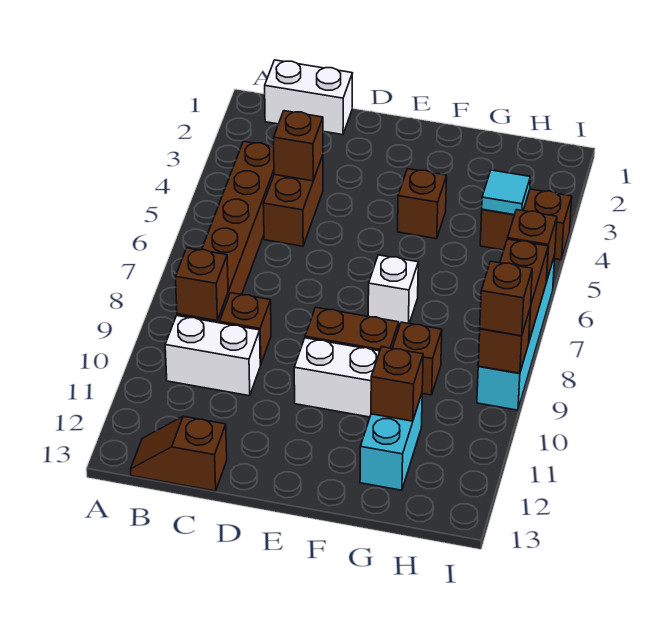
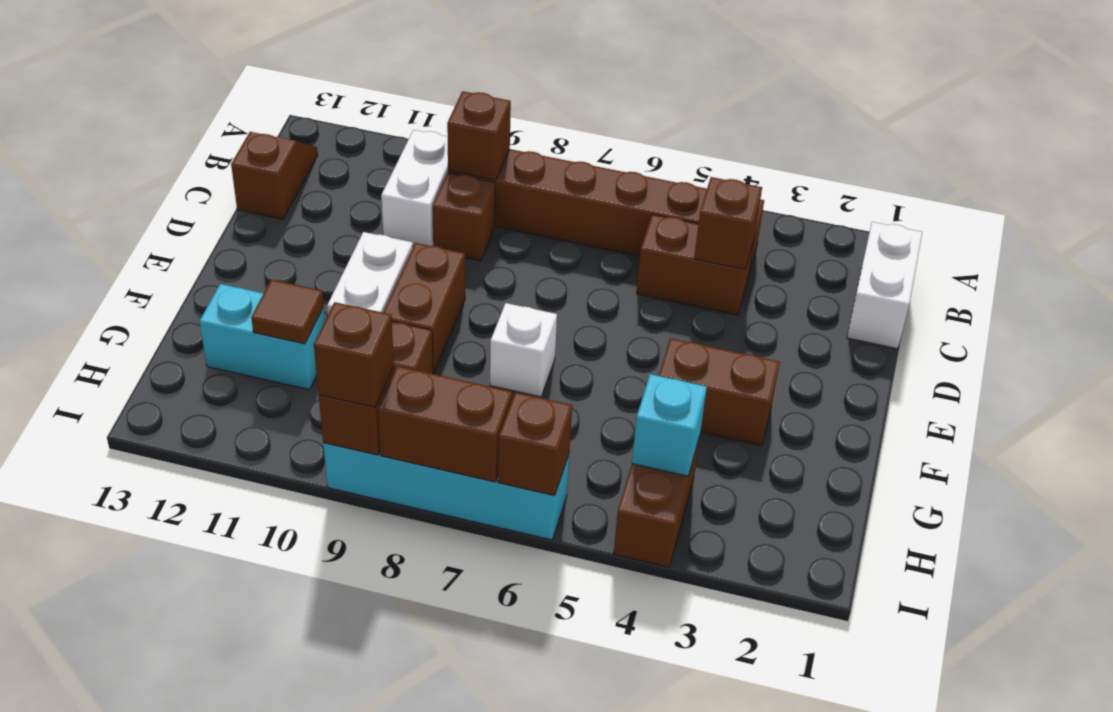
brown 1x1 brick [398,169,447,239] -> brown 1x2 brick [659,338,780,446]
brown 1x1 brick [371,347,423,421] -> brown 1x1 tile [251,280,324,344]
cyan 1x1 tile [482,170,530,215] -> cyan 1x1 brick [632,374,707,476]

